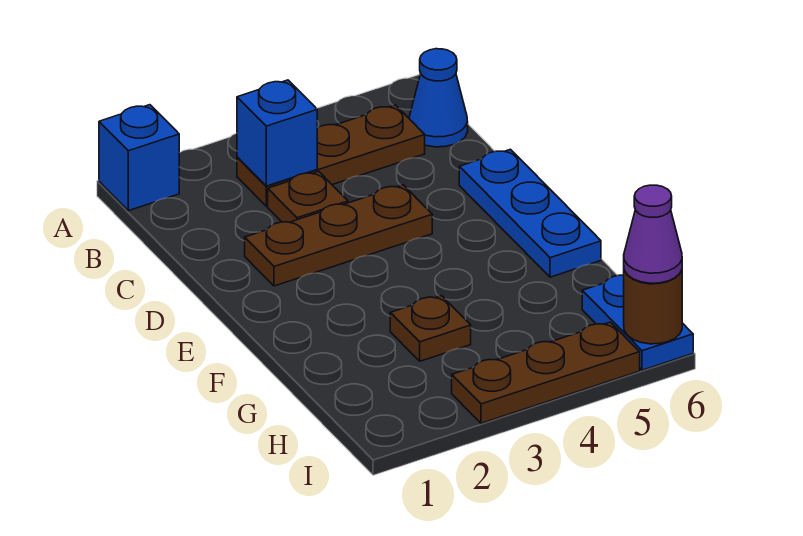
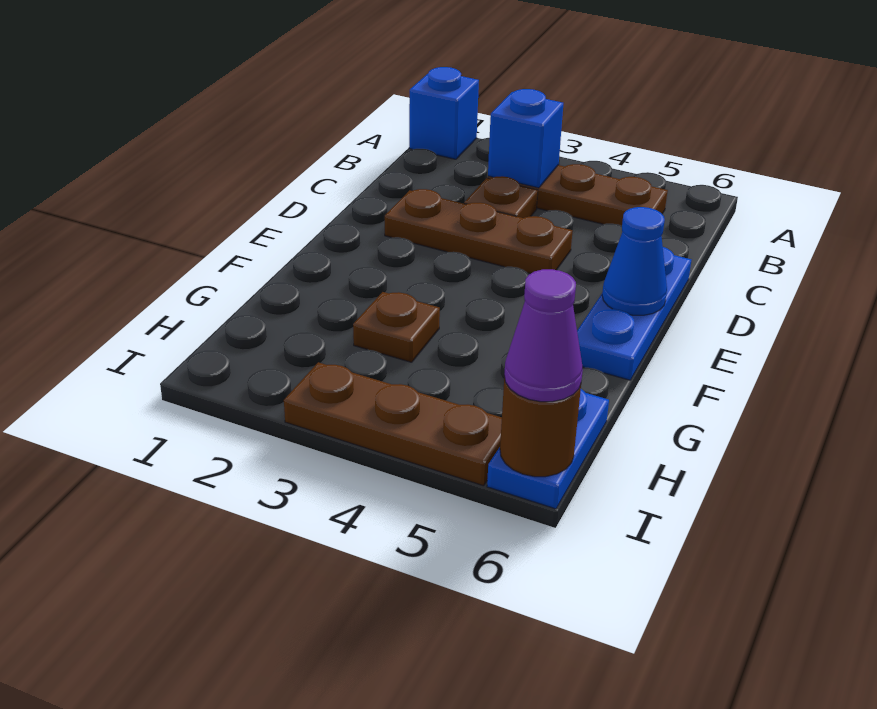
blue 1x1 cone [409,49,468,147] -> blue 1x1 cone moved to [602,207,667,315]

